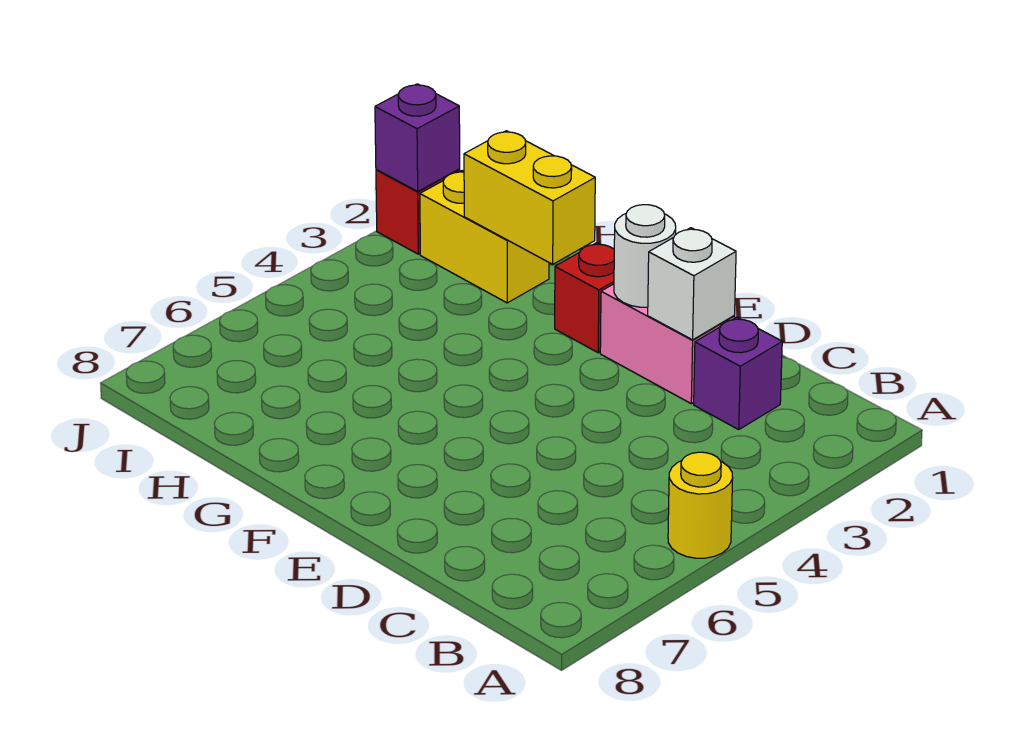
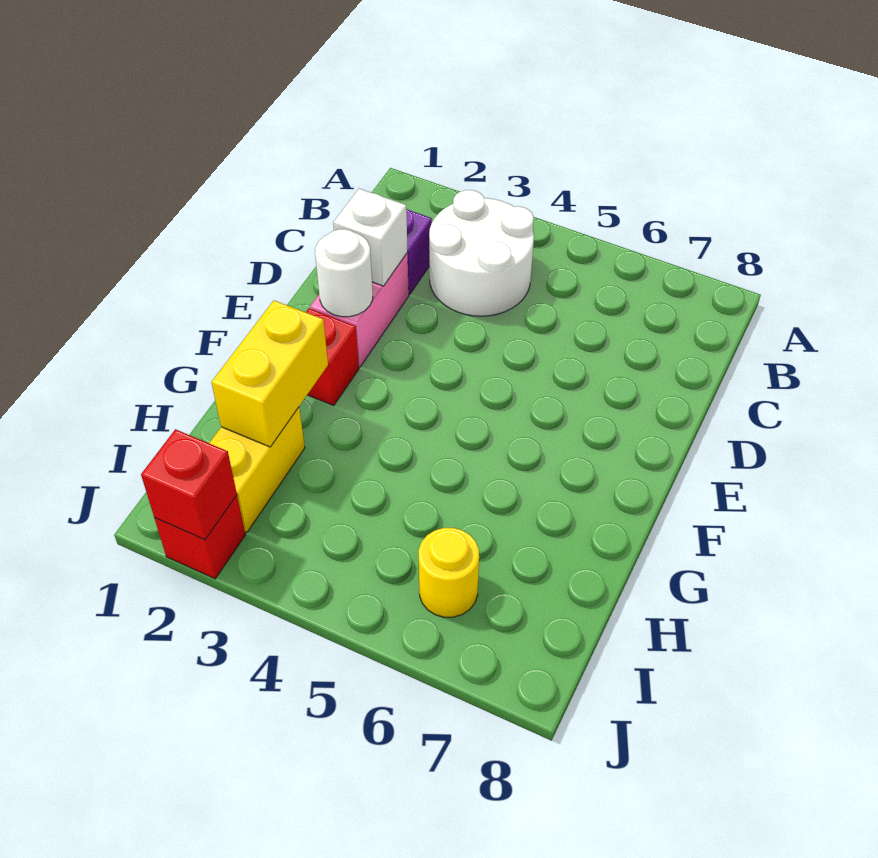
yellow 1x1 round brick [668,452,733,558] -> yellow 1x1 round brick moved to [419,528,479,617]
none -> white 2x2 round brick [429,190,534,316]
purple 1x1 brick [375,84,460,191] -> red 1x1 brick [141,429,237,540]

